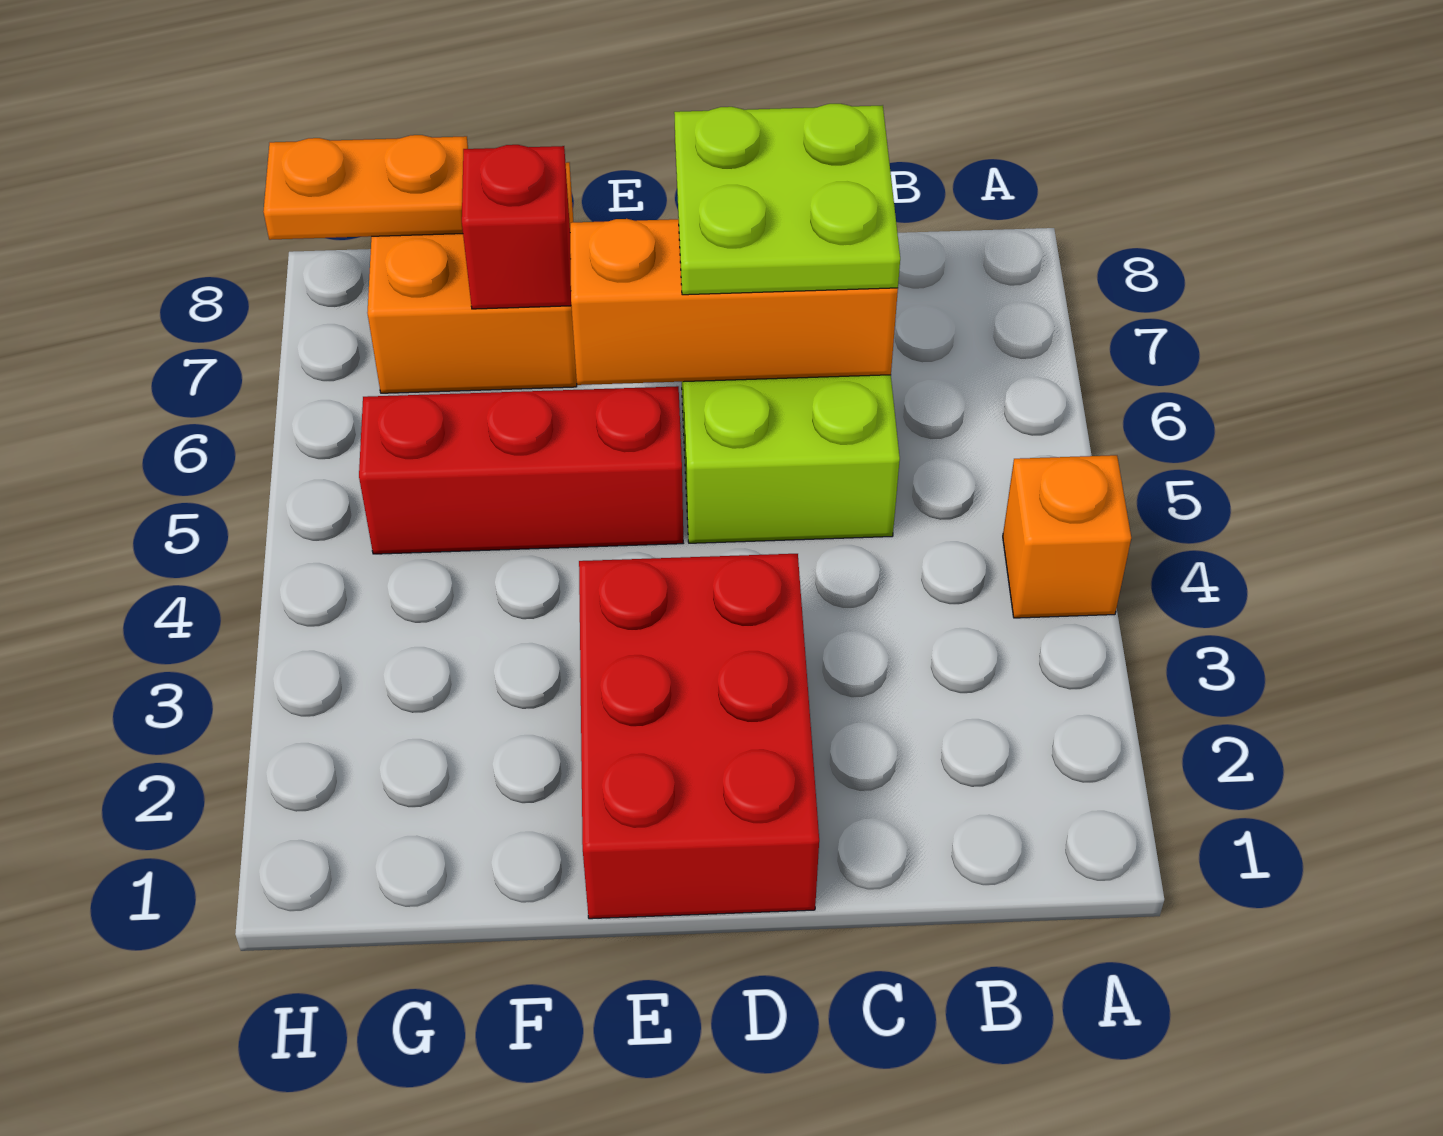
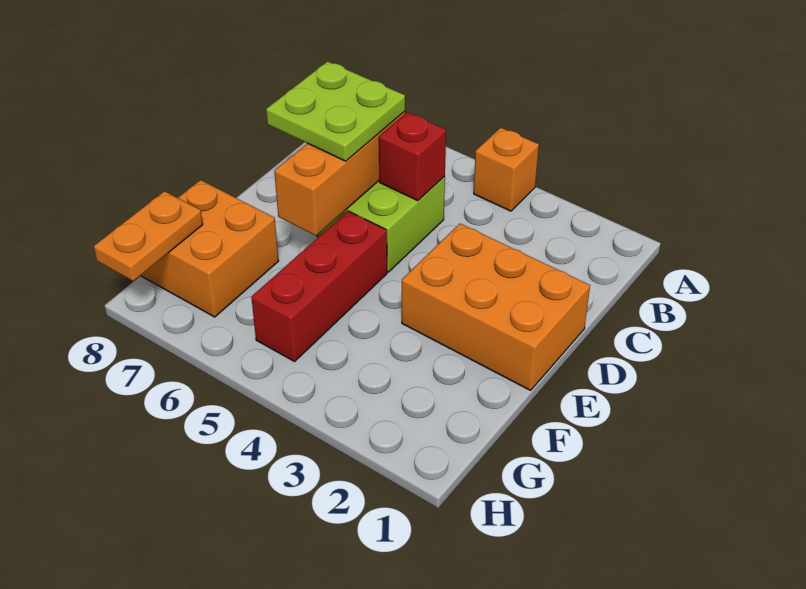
red 2x3 brick [579,554,819,919] -> orange 2x3 brick [402,224,590,390]
red 1x1 brick [462,145,571,309] -> red 1x1 brick moved to [379,112,446,201]

